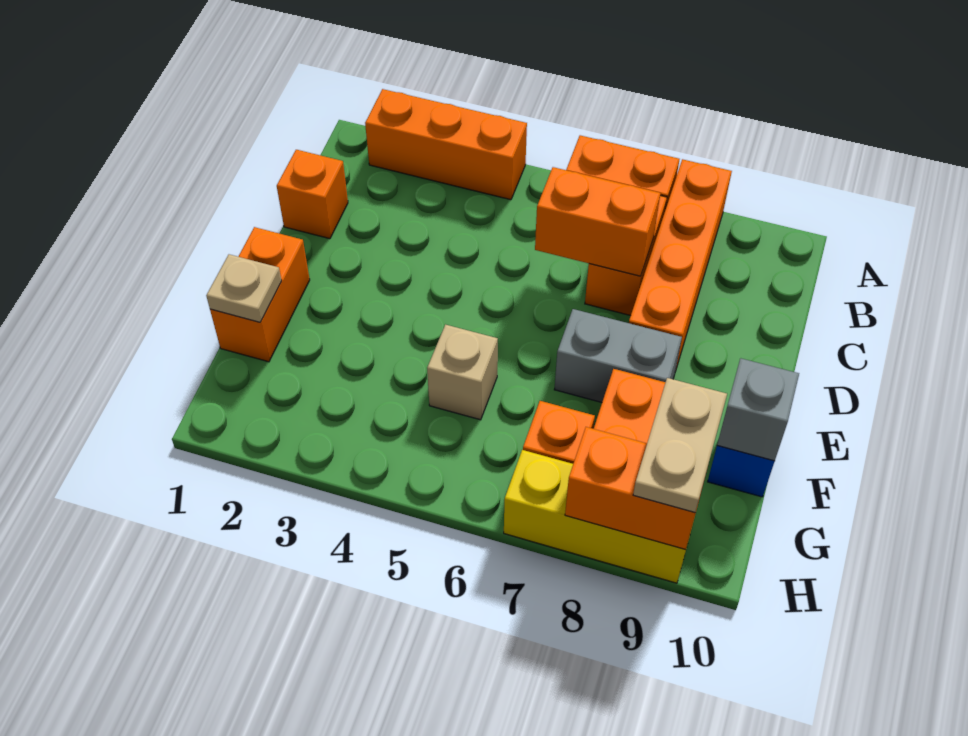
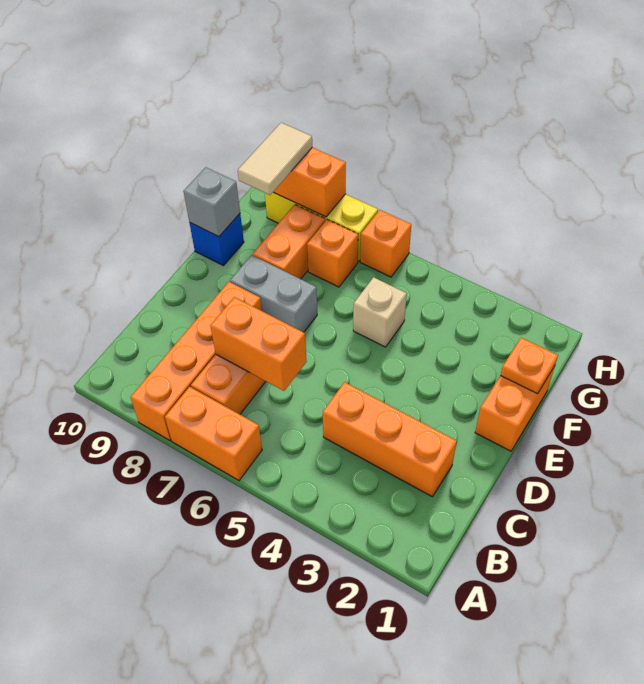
orange 1x3 brick [365,89,527,200] -> orange 1x3 brick moved to [323,382,457,497]
orange 1x1 brick [277,150,348,239] -> orange 1x1 brick moved to [360,210,411,277]
tan 1x1 plate [206,254,282,322] -> orange 1x1 plate [501,338,558,394]
tan 1x2 plate [633,378,727,513] -> tan 1x2 tile [238,123,312,195]

